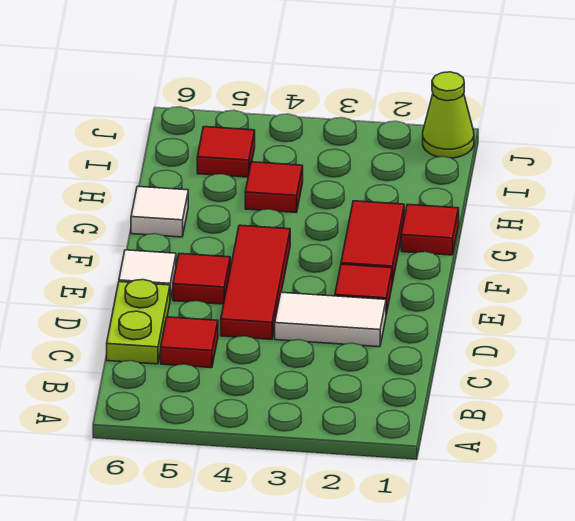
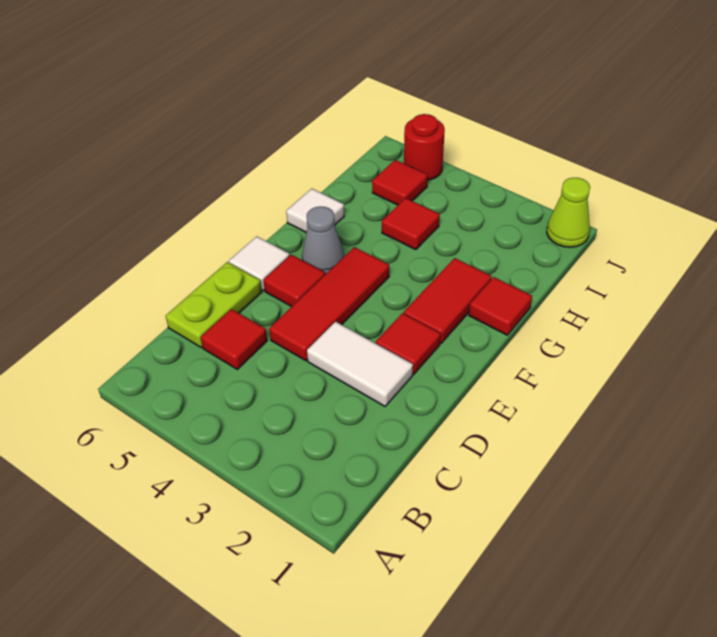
none -> grey 1x1 cone [302,206,344,274]
none -> red 1x1 round brick [404,114,445,180]

